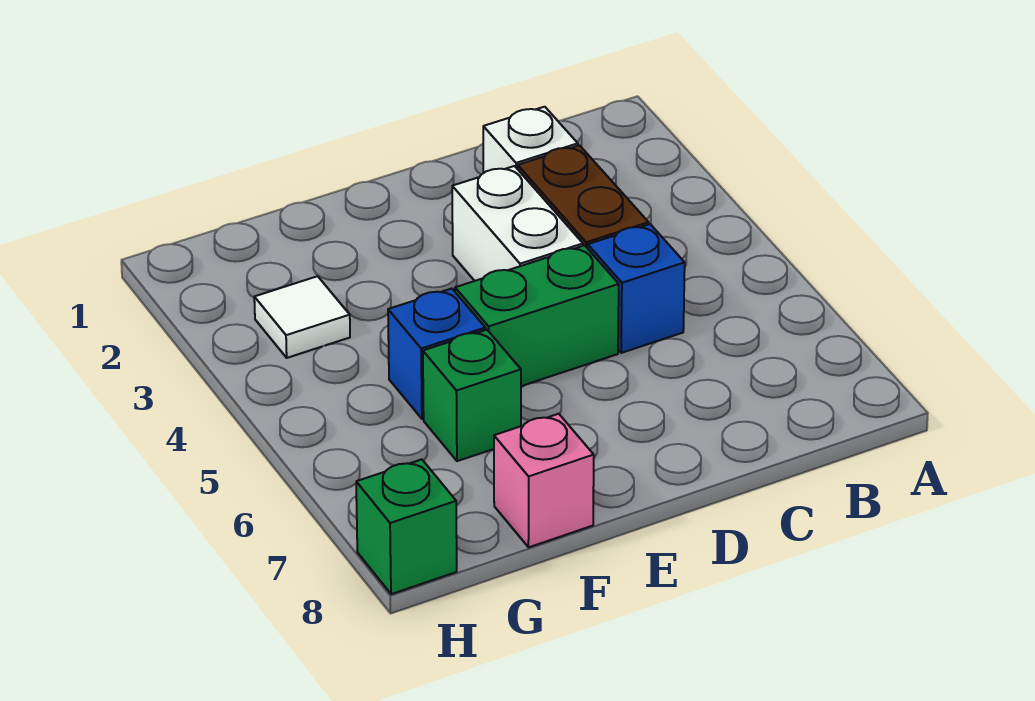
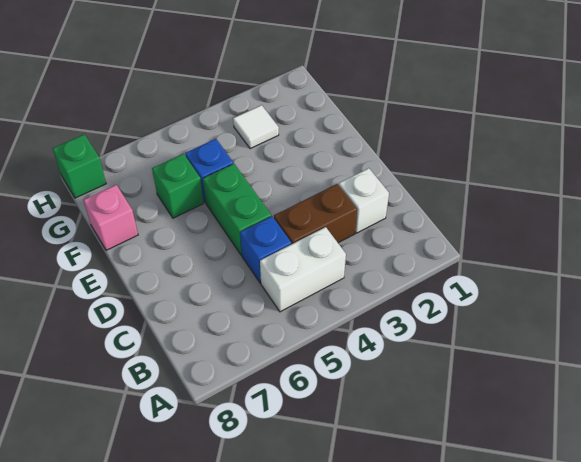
white 1x2 brick [452,166,583,281] -> white 1x2 brick moved to [260,227,346,312]

